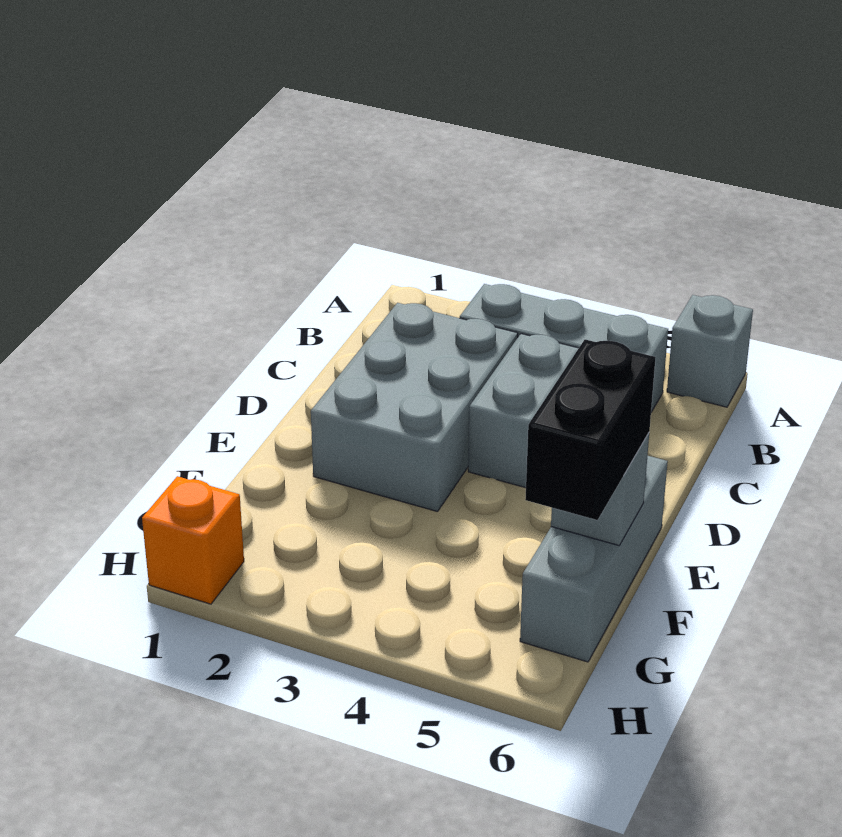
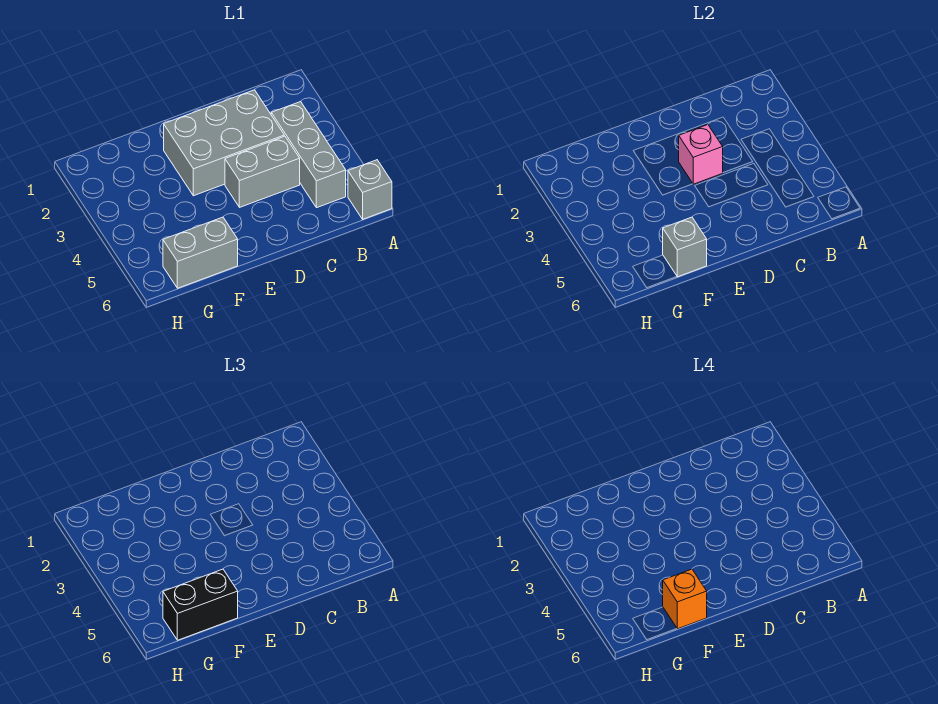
none -> pink 1x1 brick [679,125,723,184]
grey 1x3 brick [520,456,668,662] -> grey 1x2 brick [163,217,238,288]
orange 1x1 brick [142,476,244,604] -> orange 1x1 brick moved to [663,569,707,629]

